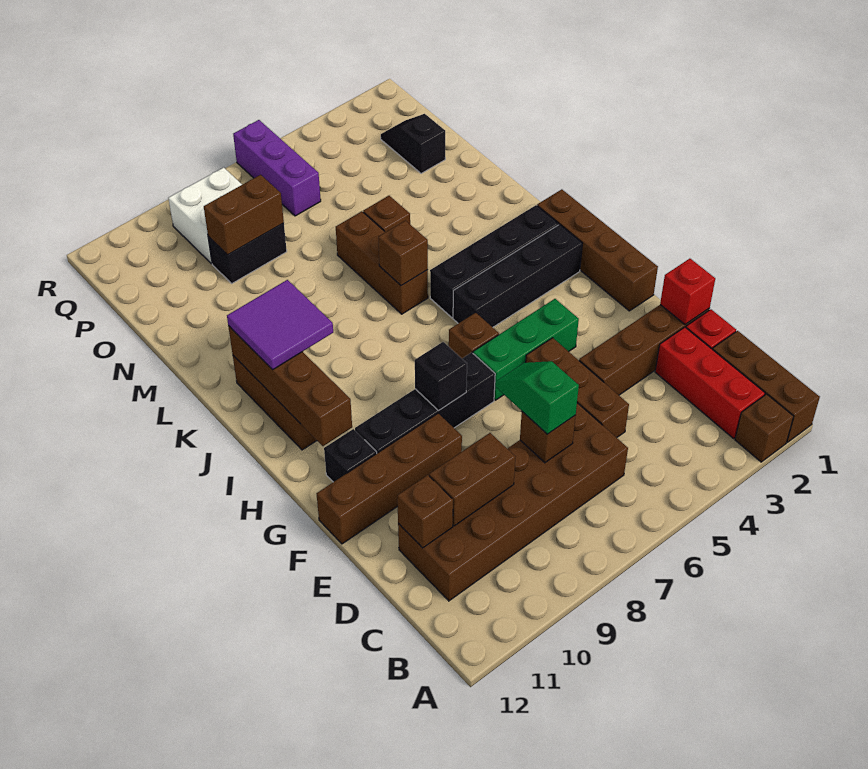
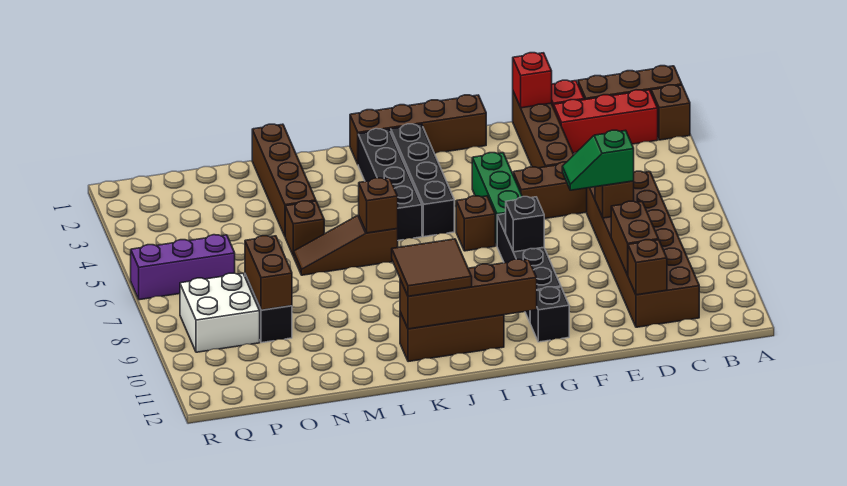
brown 1x4 brick [317,413,462,544] -> brown 1x4 brick moved to [252,124,316,236]
purple 2x2 tile [227,280,333,370] -> brown 2x2 tile [392,239,472,296]
brown 1x3 brick [336,211,428,314] -> brown 1x3 slope [294,215,398,275]
black 1x2 slope [381,114,445,174] -> none

